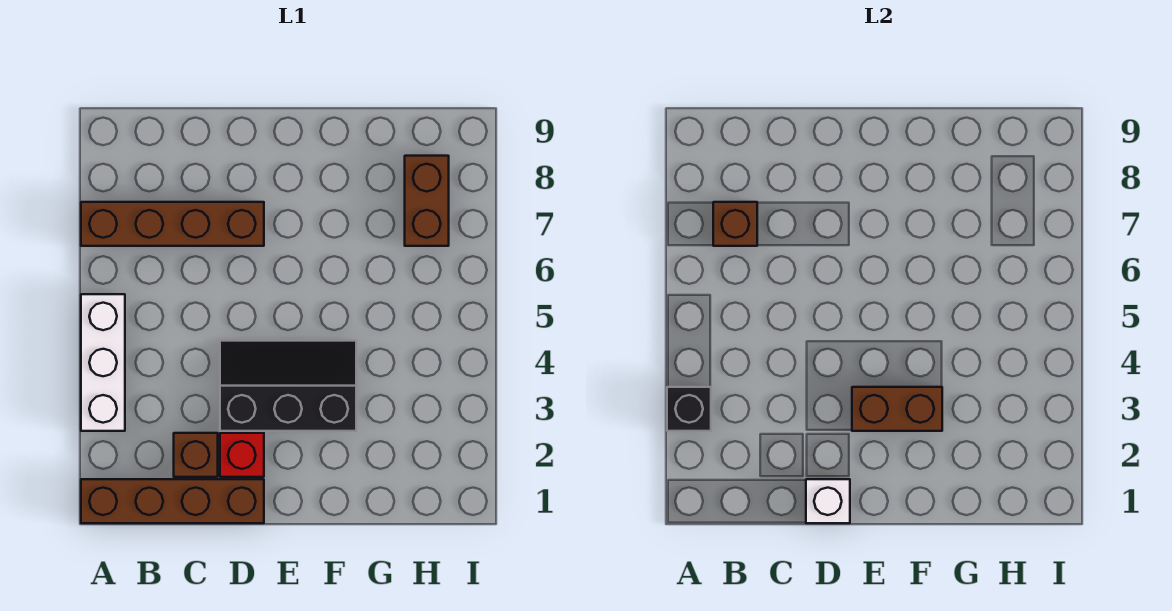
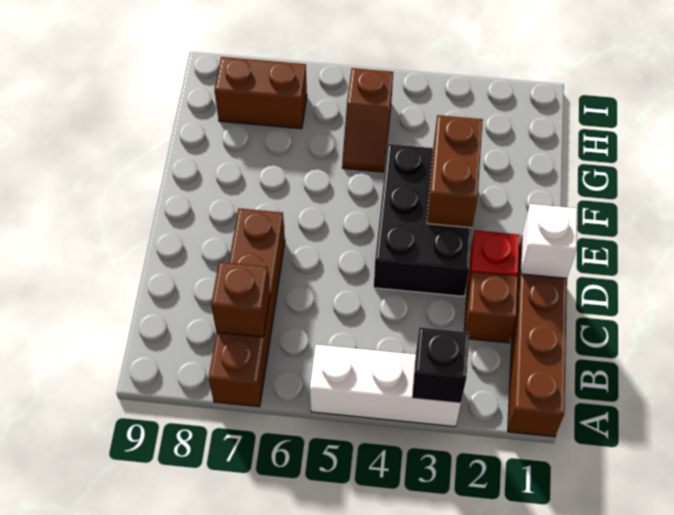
black 2x3 slope [220,341,356,431] -> black 2x3 brick [374,144,472,296]
none -> brown 1x2 slope [342,68,393,172]

